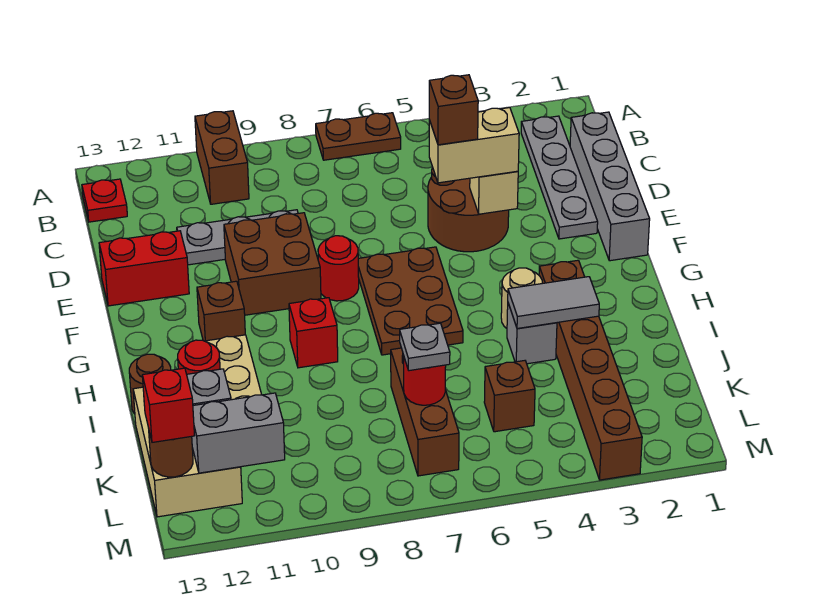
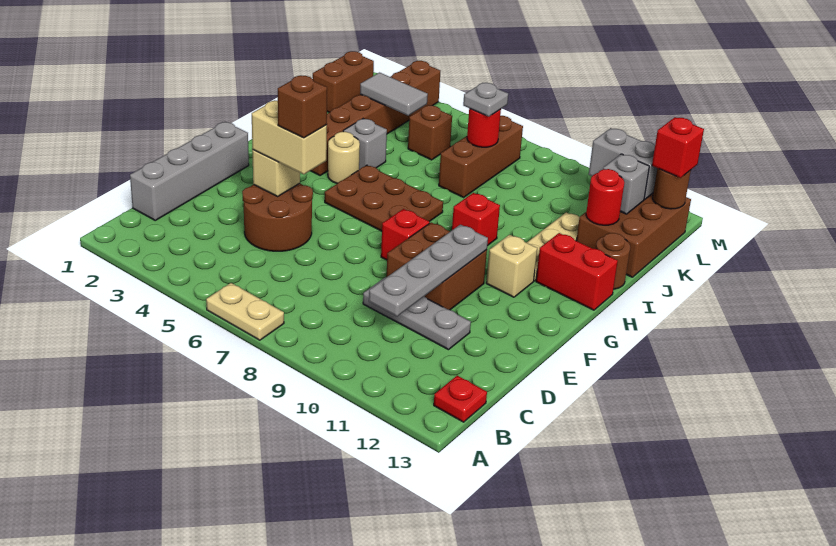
brown 1x2 plate [316,113,401,160] -> tan 1x2 plate [206,283,284,340]
brown 1x2 brick [195,111,249,204] -> brown 1x2 brick moved to [313,51,374,112]
grey 1x4 plate [521,116,598,239] -> grey 1x4 plate moved to [369,225,488,316]
red 1x2 brick [99,231,189,306] -> red 1x2 brick moved to [536,233,618,310]
brown 2x3 plate [358,247,463,355] -> brown 2x3 plate turned to [325,165,443,231]
red 1x1 round brick [318,236,359,301] -> red 1x1 brick [381,209,430,260]
brown 1x1 brick [197,281,245,341] -> tan 1x1 brick [486,235,537,297]
grey 1x2 tile [508,277,599,329] -> grey 1x2 tile moved to [360,73,428,116]
tan 2x3 brick [133,387,242,517] -> brown 2x3 brick [576,193,691,277]

